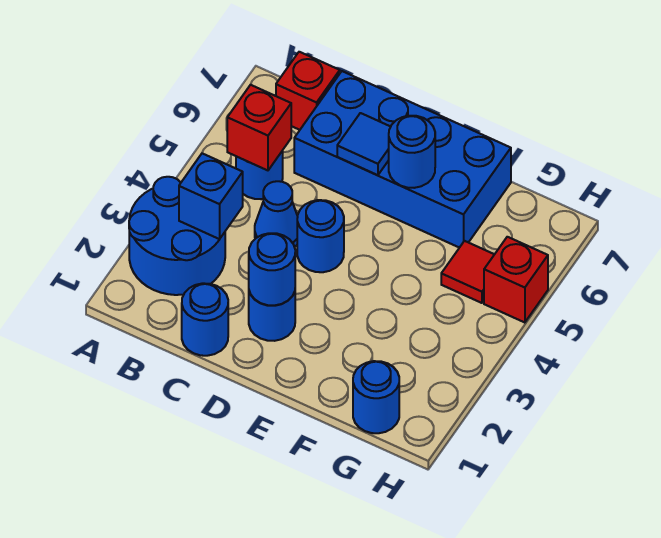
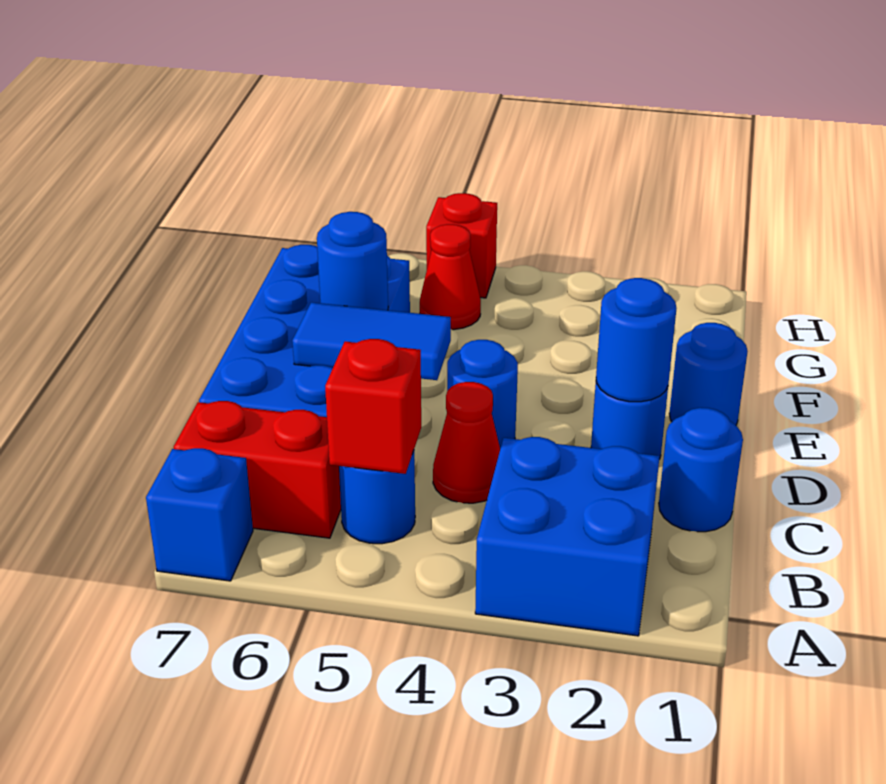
blue 2x2 round brick [129,177,225,295] -> blue 2x2 brick [475,437,660,636]
blue 1x1 brick [179,153,243,239] -> blue 1x1 brick moved to [146,448,253,581]
red 1x1 brick [276,52,340,130] -> red 1x2 brick [174,401,341,538]
blue 1x1 cone [255,181,298,247] -> red 1x1 cone [433,382,500,503]
blue 1x1 tile [337,113,390,175] -> blue 1x2 tile [292,302,451,380]
blue 1x1 round brick [353,361,399,433] -> blue 1x1 round brick moved to [669,323,748,425]
red 1x1 tile [441,241,494,303] -> red 1x1 cone [420,224,481,330]

